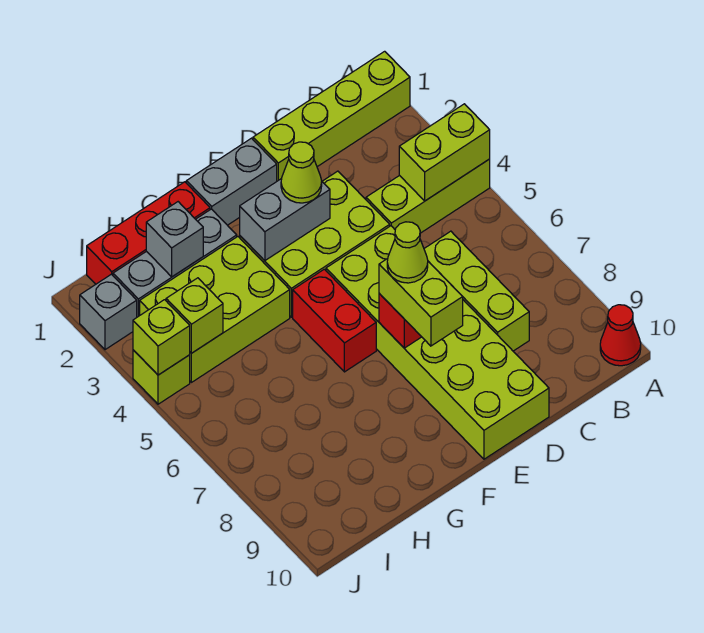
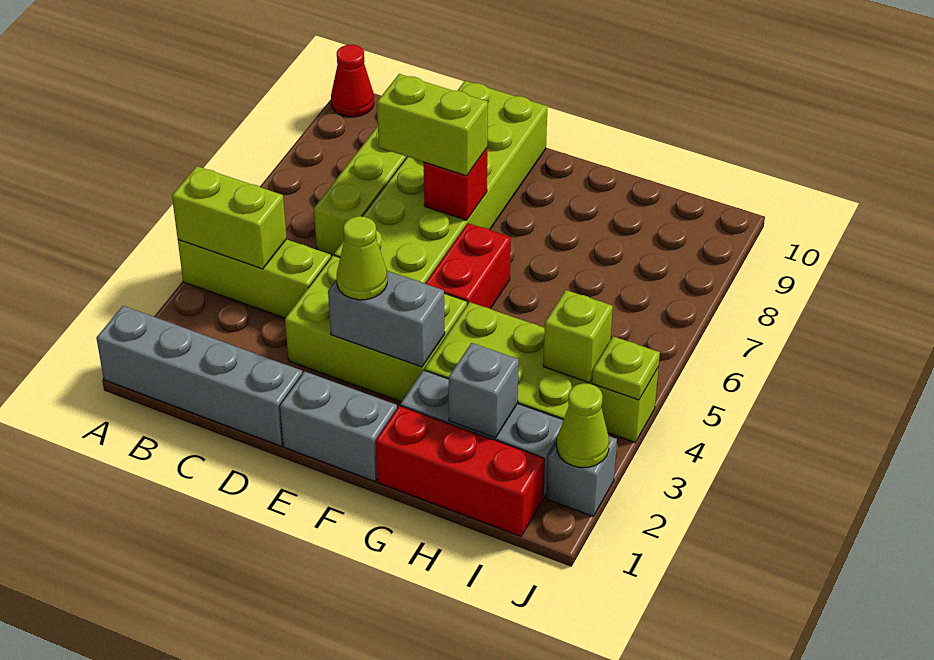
lime 1x4 brick [253,51,410,181] -> grey 1x4 brick [96,306,302,446]
lime 1x2 brick [379,259,463,346] -> lime 1x2 brick turned to [377,74,488,176]
lime 1x1 cone [387,222,428,283] -> lime 1x1 cone moved to [557,383,609,467]
lime 1x1 brick [133,300,190,375] -> lime 1x1 plate [592,336,660,400]

